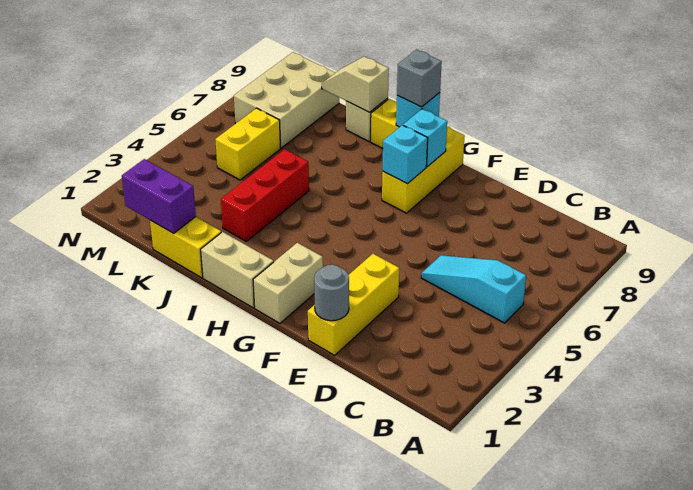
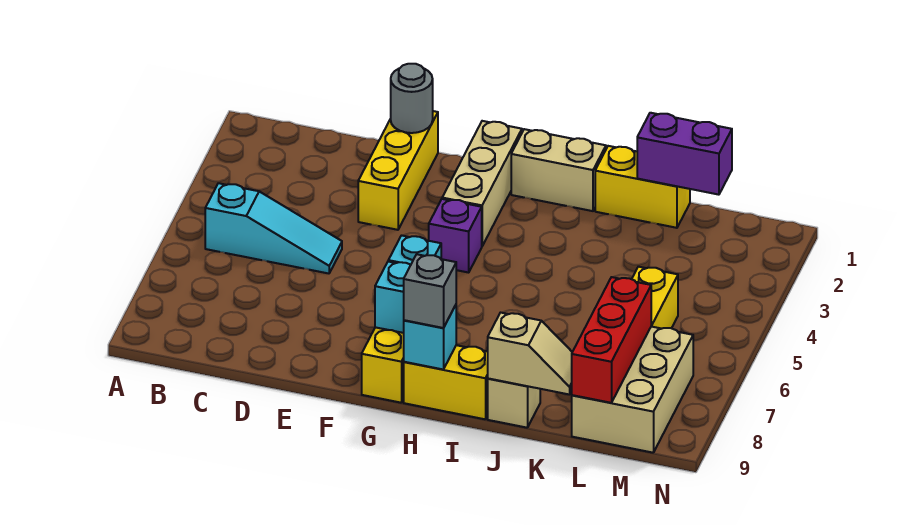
tan 1x2 brick [253,243,323,323] -> tan 1x3 brick [442,121,522,246]
none -> purple 1x1 brick [429,199,482,273]
red 1x3 brick [221,149,309,241] -> red 1x3 brick moved to [572,277,651,403]

